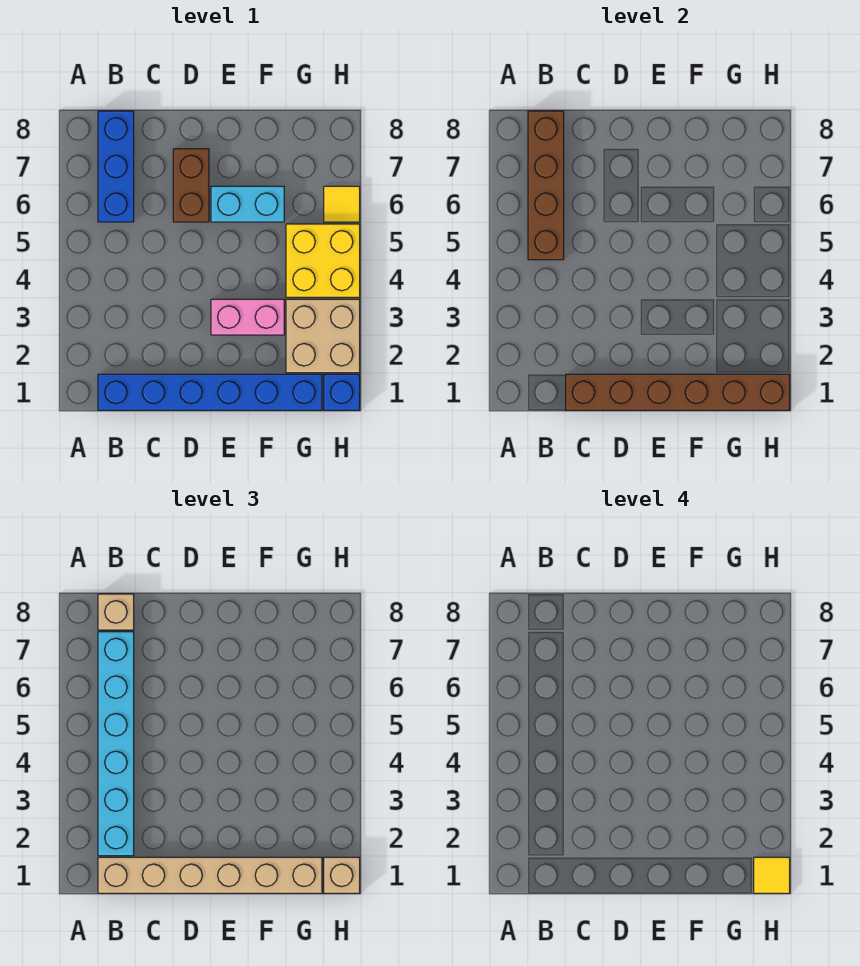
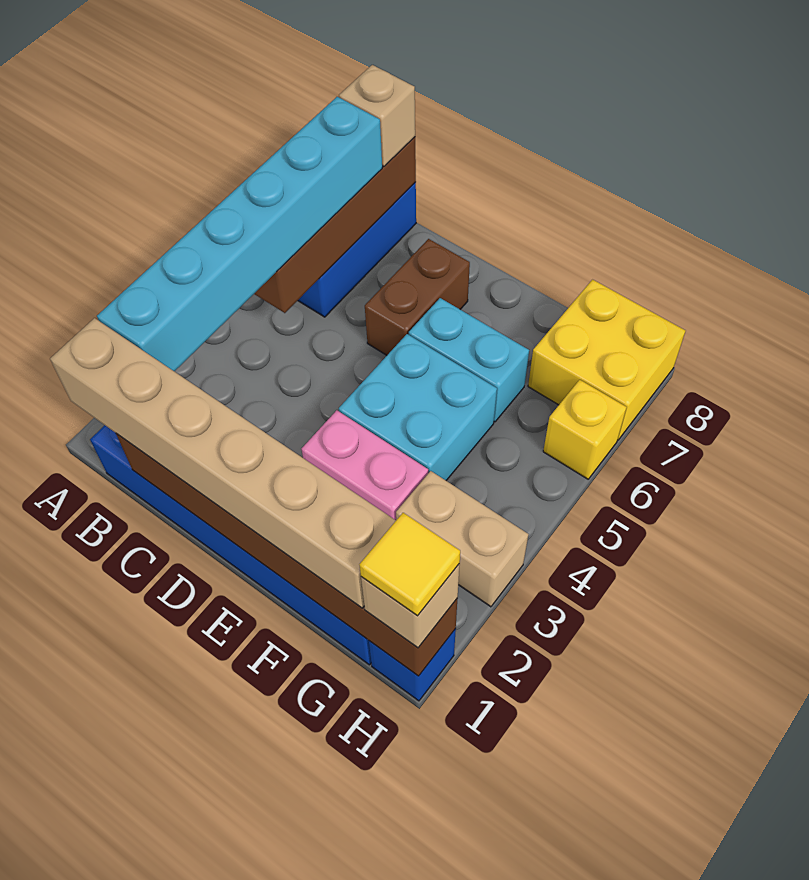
none -> cyan 2x2 brick [339,334,497,480]
tan 2x2 brick [286,299,360,373] -> tan 1x2 brick [396,471,528,607]
yellow 2x2 brick [286,224,360,297] -> yellow 2x2 brick moved to [528,280,685,440]
yellow 1x1 tile [324,186,360,222] -> yellow 1x1 brick [543,380,627,479]

